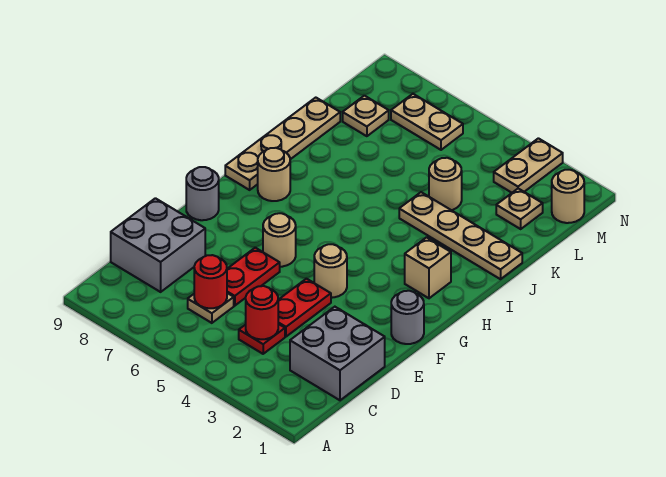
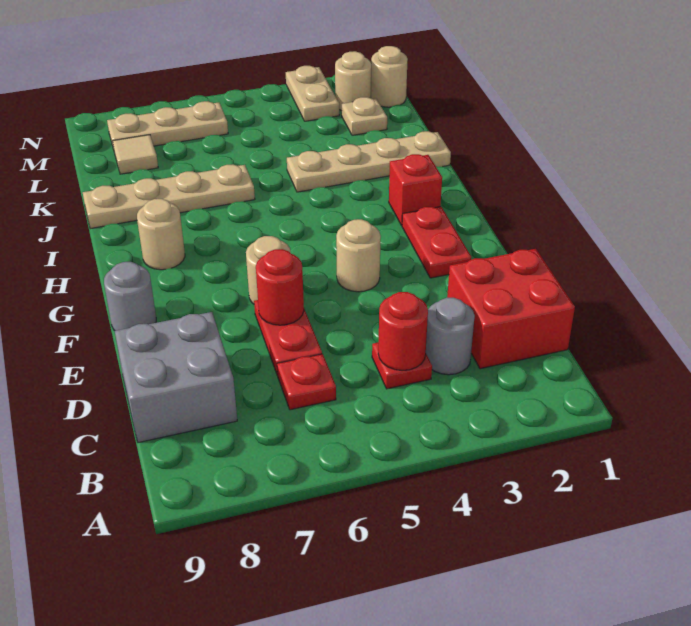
grey 2x2 brick [290,307,385,400] -> red 2x2 brick [447,249,575,369]
tan 1x1 plate [188,293,234,323] -> red 1x1 plate [277,354,336,410]
red 1x1 round brick [194,255,227,308] -> red 1x1 round brick moved to [256,249,304,325]
red 1x2 plate [278,279,331,337] -> red 1x2 plate moved to [402,207,471,278]
grey 1x1 round brick [391,291,424,344] -> grey 1x1 round brick moved to [426,298,475,375]
tan 1x1 brick [405,237,451,298] -> red 1x1 brick [389,154,442,226]
tan 1x4 plate [225,98,340,190] -> tan 1x4 plate turned to [83,164,255,229]
tan 1x1 round brick [429,158,462,210] -> tan 1x1 round brick moved to [335,51,371,111]
tan 1x1 plate [343,96,389,136] -> tan 1x1 tile [113,135,158,174]
tan 1x2 plate [391,94,463,150] -> tan 1x3 plate [107,101,228,149]

